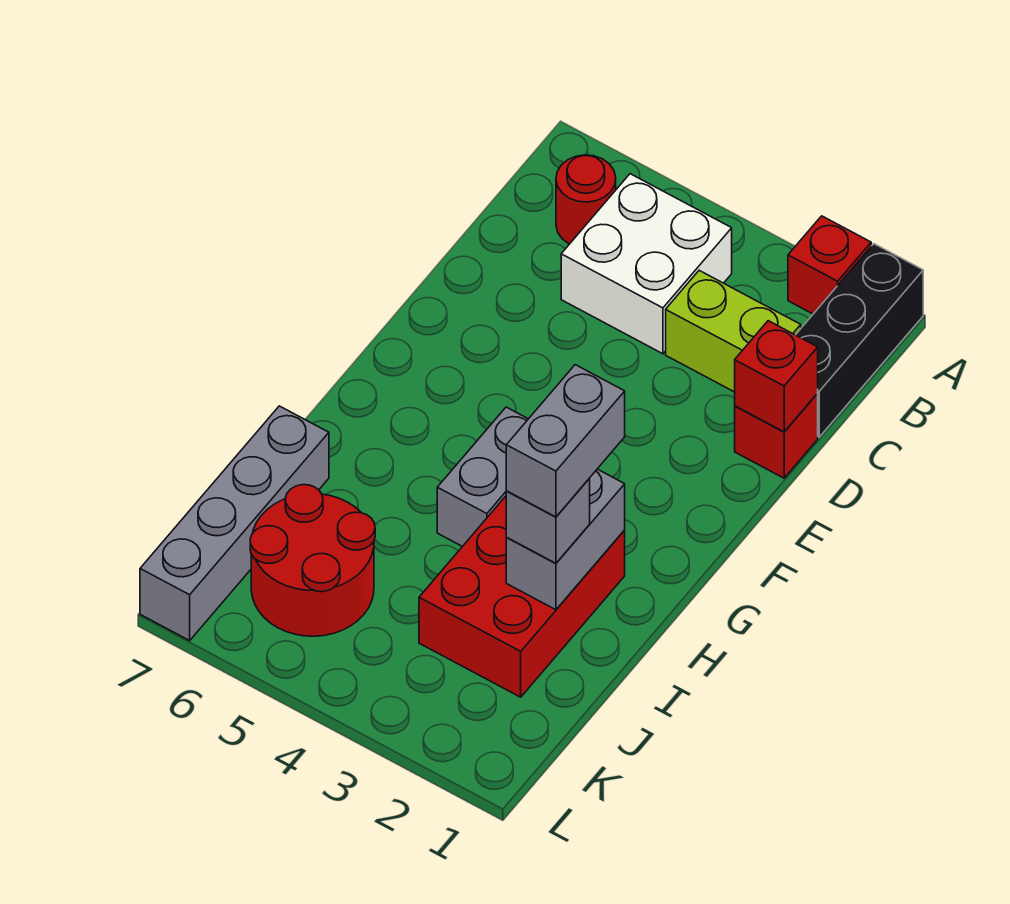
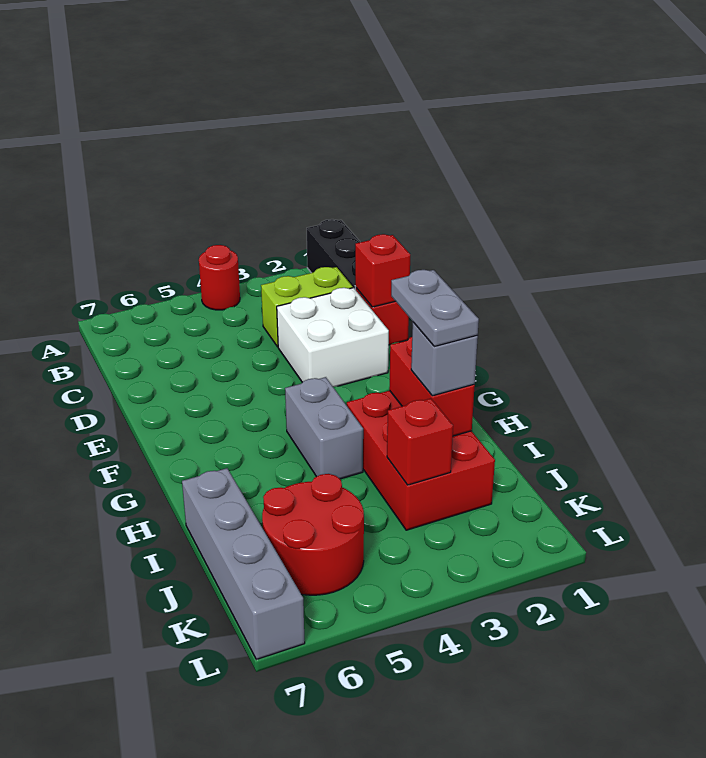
red 1x1 brick [788,216,871,314] -> red 1x1 brick moved to [387,398,453,485]
white 2x2 brick [561,174,732,354] -> white 2x2 brick moved to [277,288,389,387]
red 1x1 round brick [556,155,616,244] -> red 1x1 round brick moved to [199,245,240,310]
grey 1x2 brick [506,469,625,610] -> red 1x2 brick [389,337,475,436]
grey 1x2 brick [506,365,625,517] -> grey 1x2 plate [391,270,479,346]

